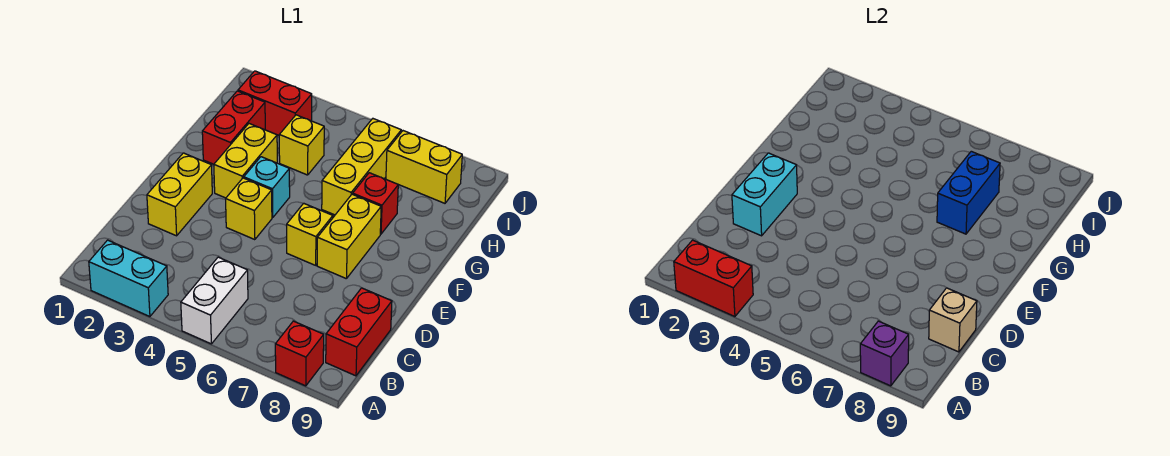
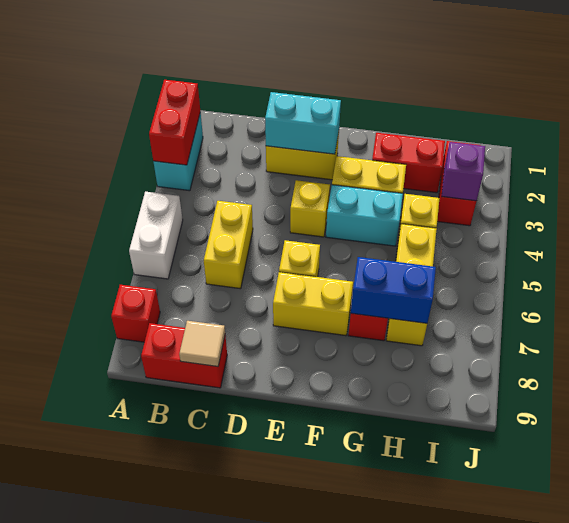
white 1x2 brick [181,257,248,344] -> white 1x2 brick turned to [129,192,183,279]
purple 1x1 brick [860,321,909,386] -> purple 1x1 brick moved to [442,142,485,201]
tan 1x1 brick [929,288,977,352] -> tan 1x1 tile [179,321,225,367]
cyan 1x1 brick [244,157,290,218] -> cyan 1x2 brick [326,185,403,246]
yellow 1x3 brick [322,119,401,215] -> yellow 1x3 brick turned to [386,224,437,346]
yellow 1x2 brick [386,131,462,203] -> yellow 1x2 brick moved to [204,201,253,289]

